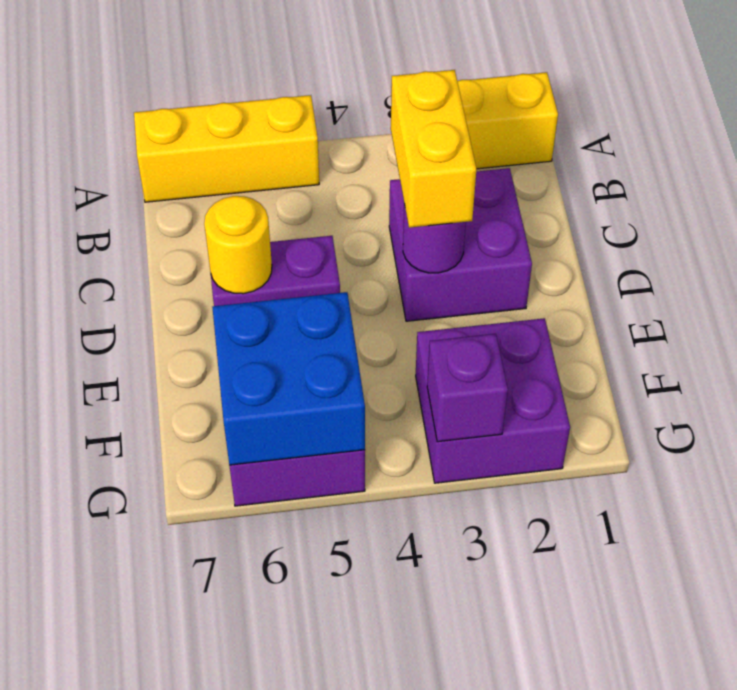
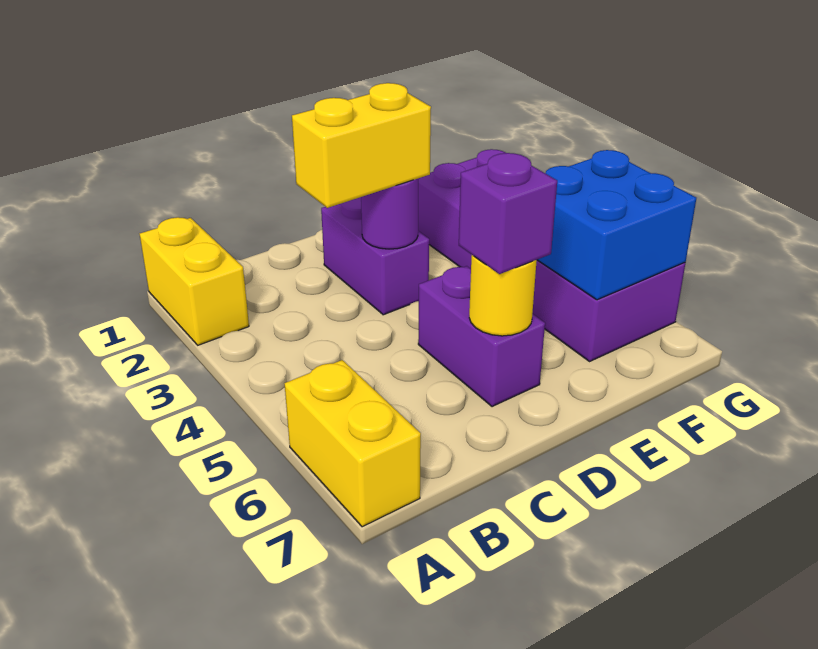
yellow 1x3 brick [134,95,319,202] -> yellow 1x2 brick [285,360,421,527]
purple 2x2 brick [389,168,532,321] -> purple 1x2 brick [321,197,429,315]
purple 1x1 brick [427,334,508,442] -> purple 1x1 brick moved to [459,153,557,274]

